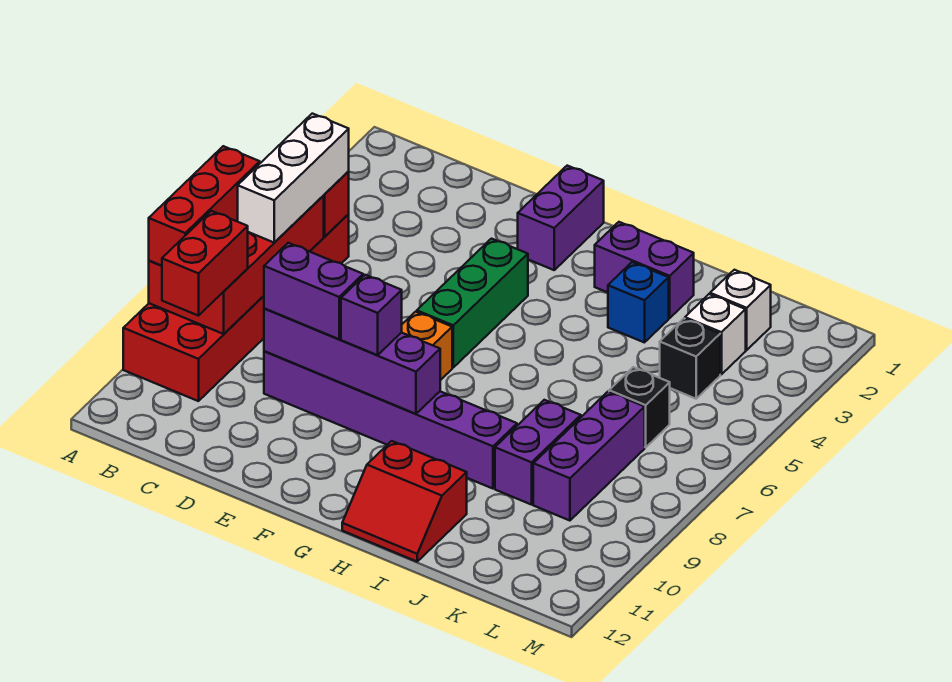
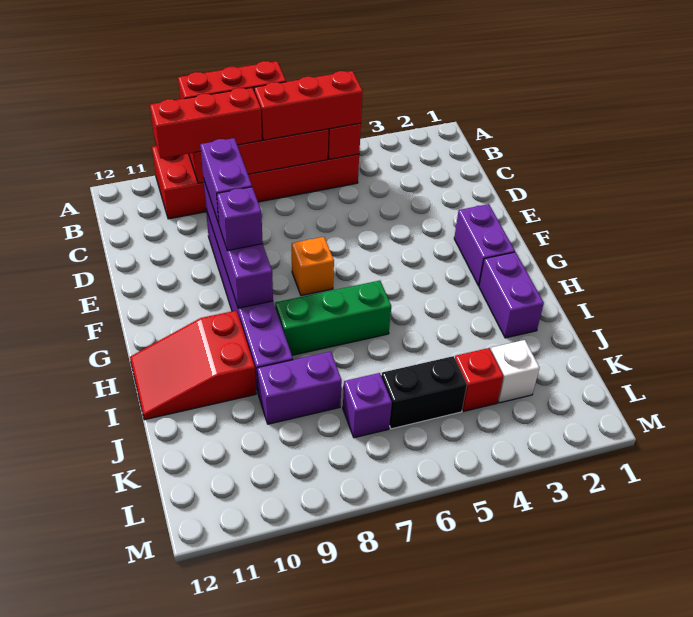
white 1x3 brick [238,114,349,243] -> red 1x3 brick [254,71,363,140]
red 1x2 brick [162,211,248,316] -> red 1x3 brick [150,88,262,158]
purple 1x2 brick [518,166,604,270] -> purple 1x2 brick turned to [454,204,515,286]
green 1x3 brick [417,239,528,367] -> green 1x3 brick moved to [275,281,391,355]
red 2x2 slope [342,441,467,562] -> red 2x3 slope [130,310,256,420]
blue 1x1 brick [608,262,669,343] -> none
white 1x1 brick [710,270,771,350] -> none
black 1x1 brick [660,318,720,399] -> red 1x1 brick [455,348,504,411]
black 1x1 brick [609,367,670,447] -> black 1x2 brick [381,356,467,429]
purple 1x3 brick [533,392,645,521] -> purple 1x1 brick [343,373,392,438]

